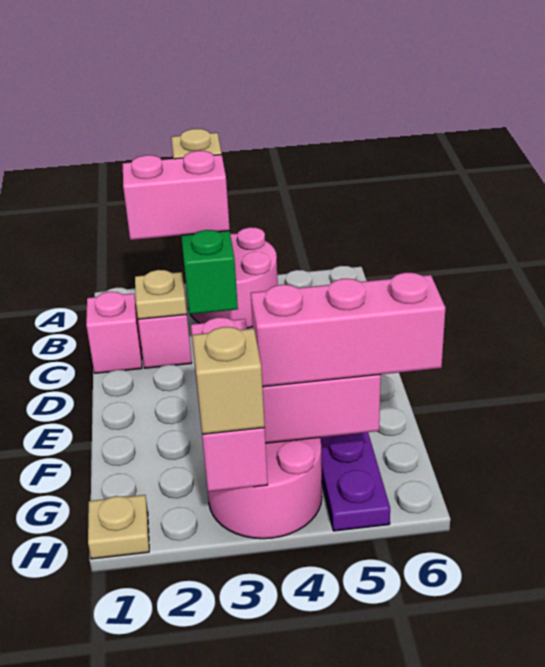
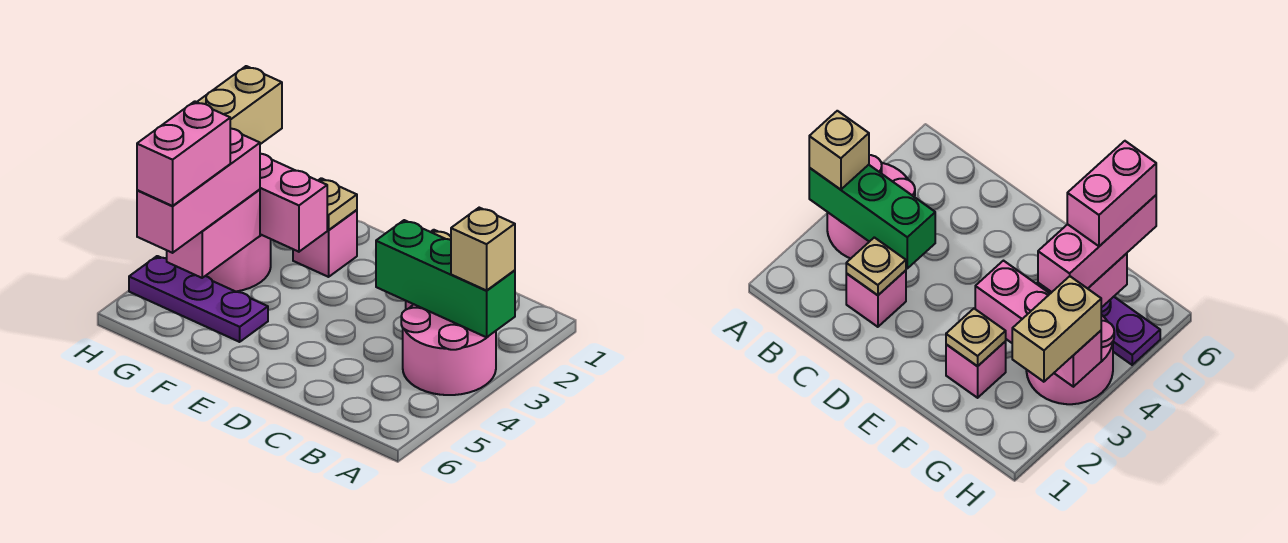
pink 1x2 brick [123,151,230,240] -> pink 1x2 brick moved to [137,101,230,206]
pink 1x1 brick [86,292,142,373] -> pink 1x1 brick moved to [293,210,357,277]
tan 1x1 plate [88,495,149,559] -> tan 1x1 plate moved to [318,178,357,230]
tan 1x1 brick [192,327,265,434] -> tan 1x2 brick [197,66,282,144]

